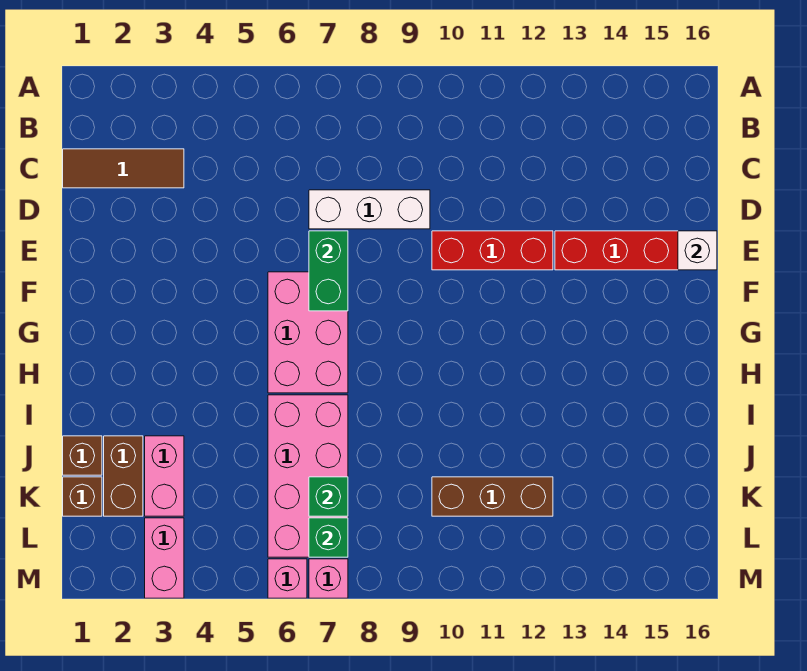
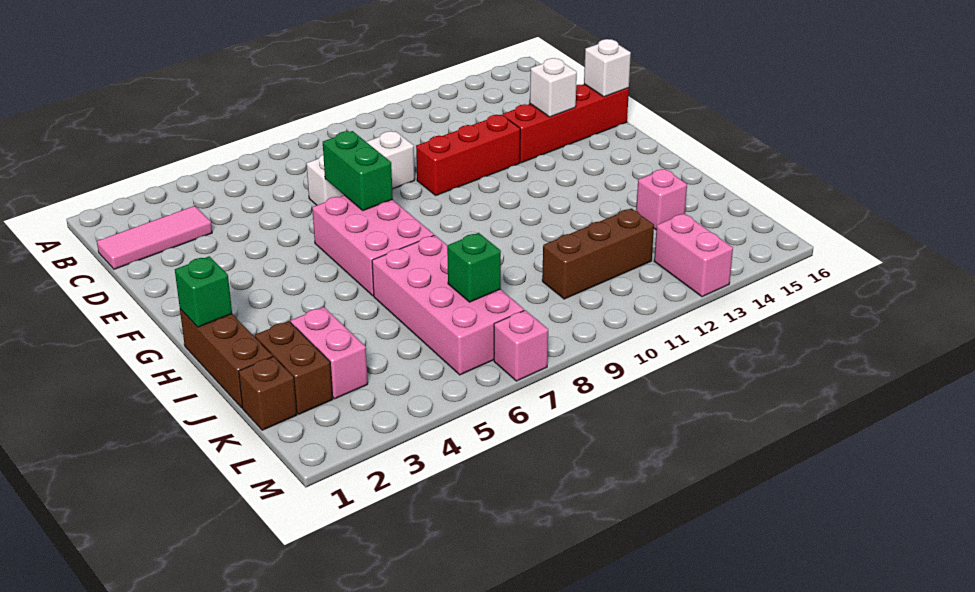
brown 1x3 tile [63,149,184,188] -> pink 1x3 tile [97,206,212,269]
none -> white 1x1 brick [530,58,577,117]
brown 1x1 brick [63,436,102,475] -> brown 1x3 brick [180,309,273,408]
pink 1x2 brick [145,518,184,598] -> pink 1x2 brick moved to [654,214,733,297]
green 1x1 brick [309,518,348,557] -> green 1x1 brick moved to [175,256,232,327]
pink 1x1 brick [268,559,307,598] -> pink 1x1 brick moved to [636,169,687,230]

